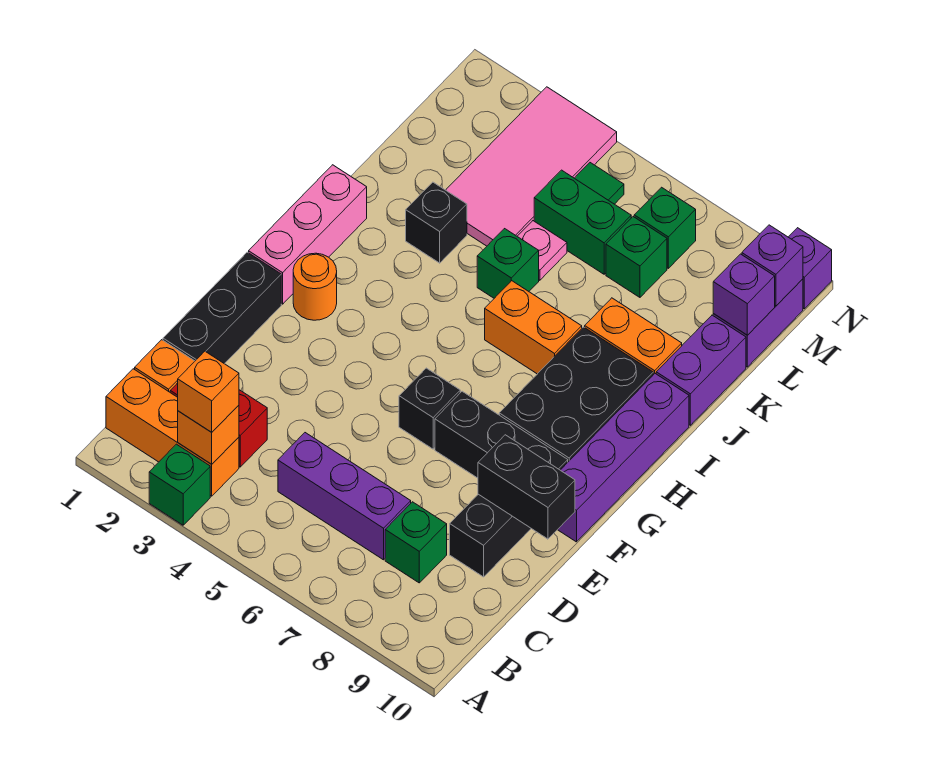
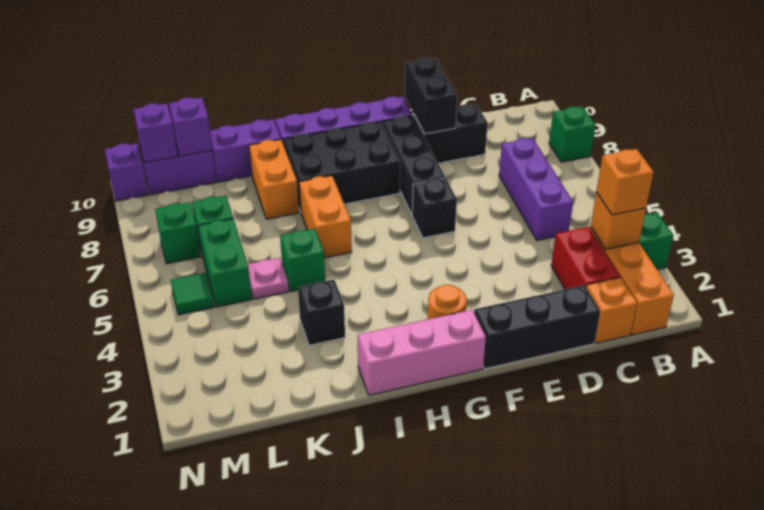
green 1x1 brick [385,502,447,583] -> green 1x1 brick moved to [549,106,596,162]
pink 2x4 tile [446,87,617,246] -> none

